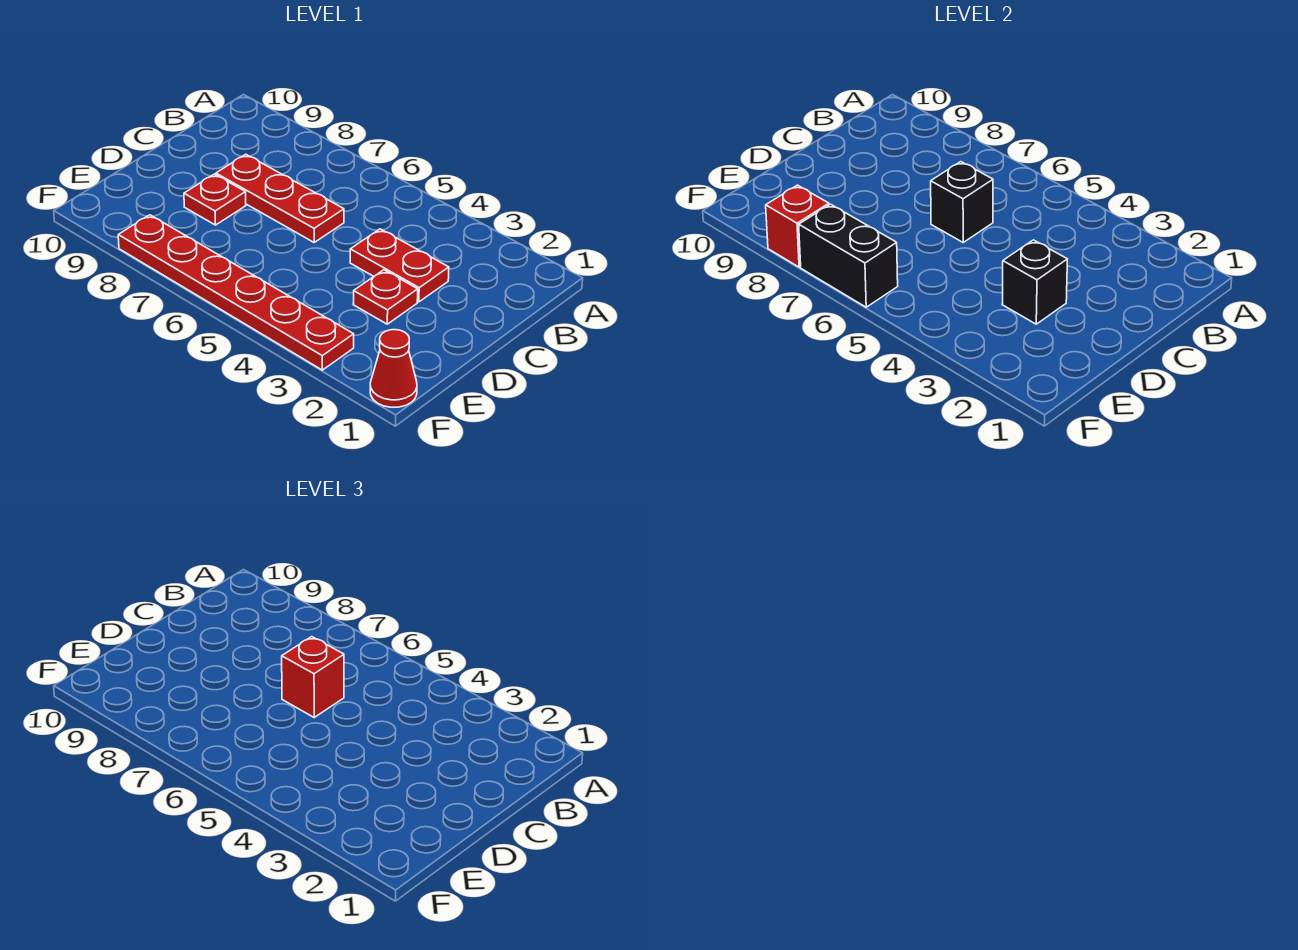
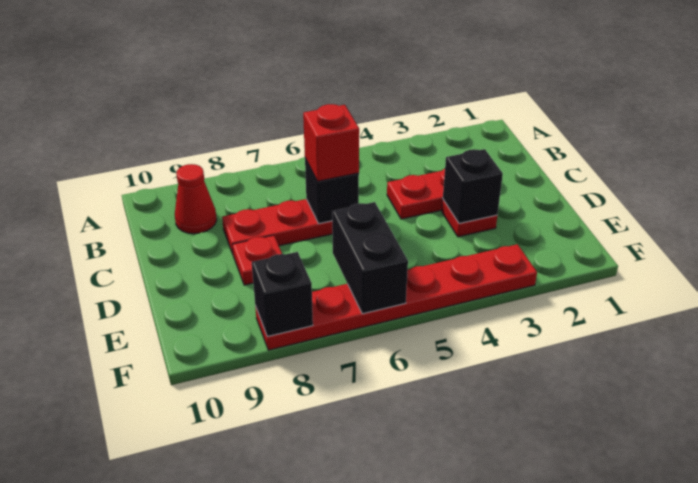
red 1x1 cone [370,330,417,407] -> red 1x1 cone moved to [175,164,217,234]
black 1x2 brick [799,204,898,307] -> black 1x2 brick turned to [332,202,408,314]
red 1x1 brick [766,185,829,267] -> black 1x1 brick [252,252,313,336]

